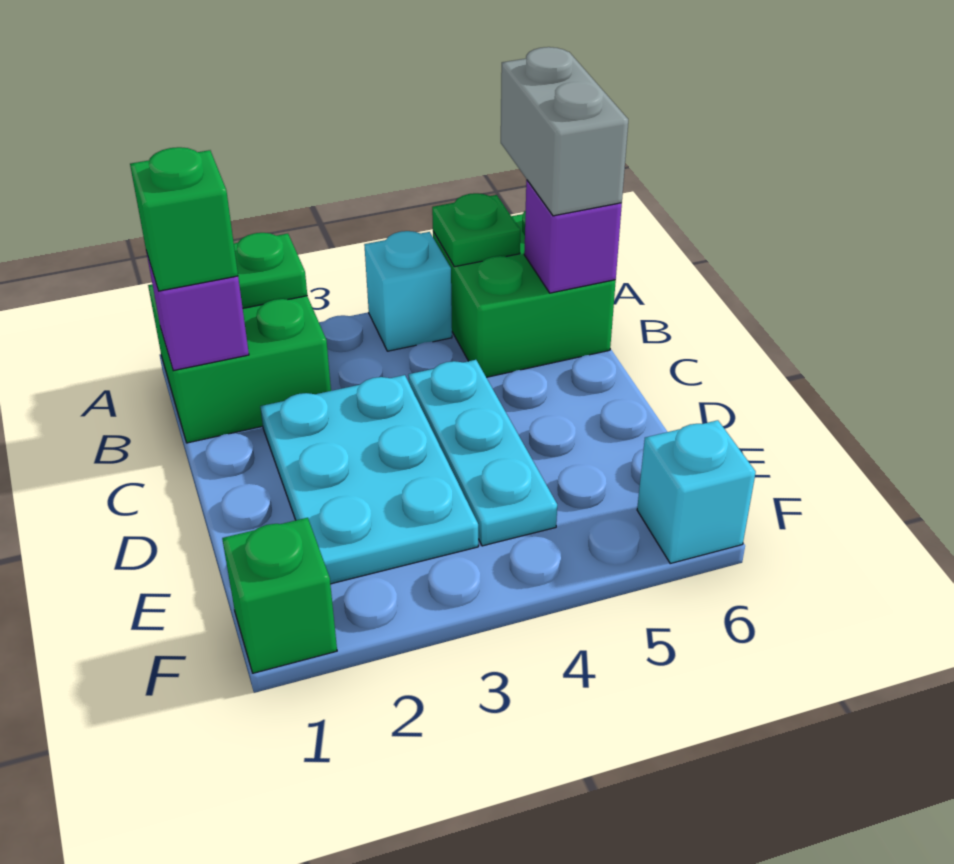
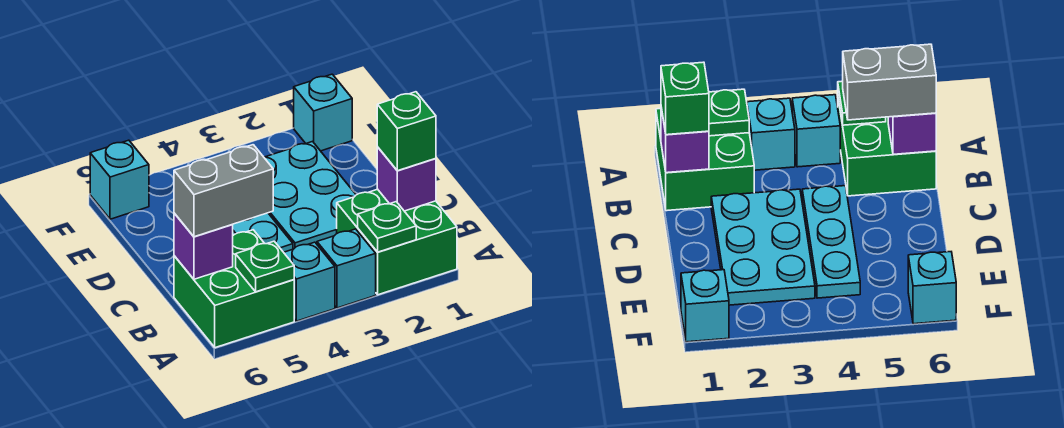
none -> cyan 1x1 brick [317,229,376,308]
grey 1x2 brick [501,47,628,216] -> grey 1x2 brick turned to [174,145,273,237]
green 1x1 brick [222,518,337,673] -> cyan 1x1 brick [294,74,352,151]

